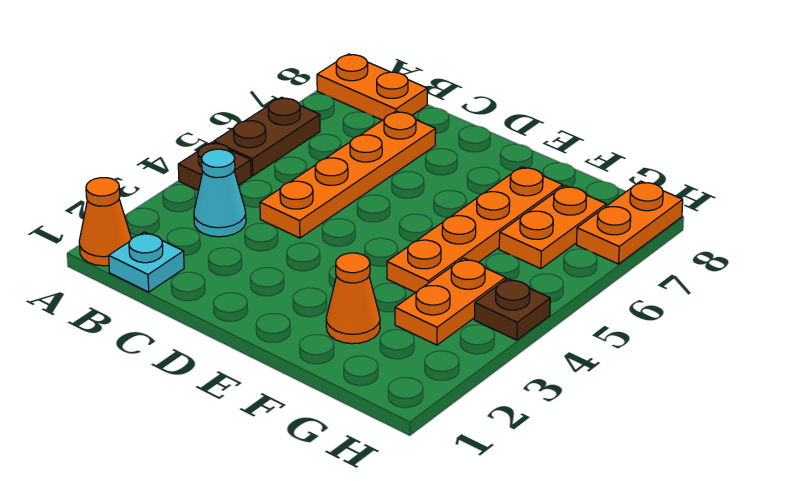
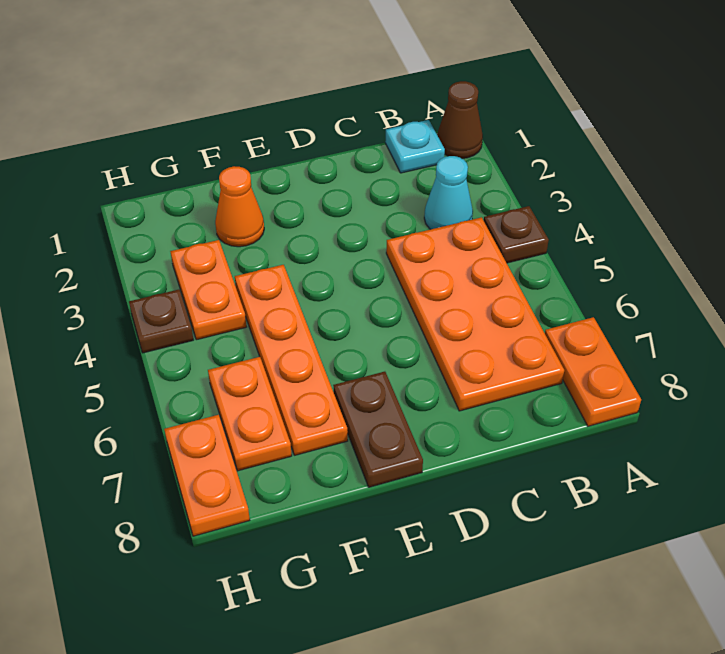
orange 1x1 cone [79,178,131,266] -> brown 1x1 cone [437,81,483,158]
brown 1x2 plate [214,97,320,176] -> brown 1x2 plate moved to [333,372,423,487]
orange 1x2 plate [317,54,427,120] -> orange 1x2 plate turned to [545,317,641,426]
orange 1x4 plate [260,111,436,238] -> orange 2x4 plate [386,217,564,411]

